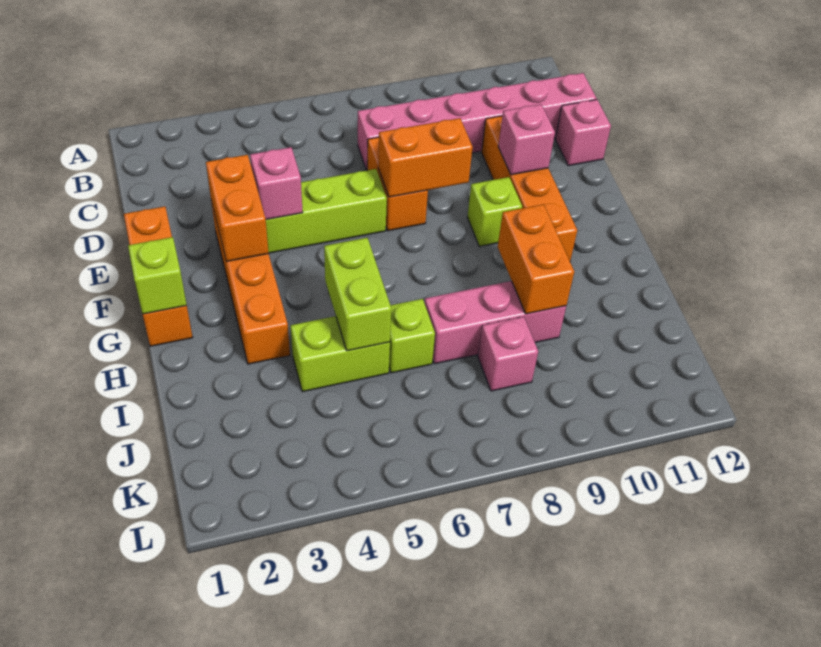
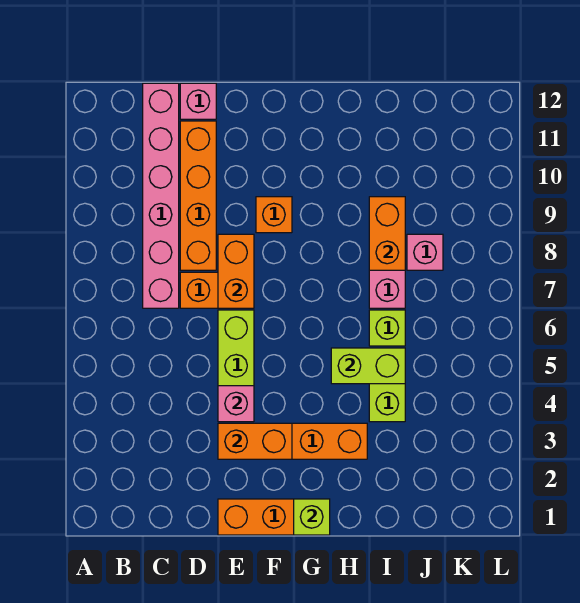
orange 1x4 brick [482,116,577,261] -> orange 1x4 brick turned to [180,121,216,270]
pink 1x1 brick [498,104,555,175] -> none
lime 1x1 brick [467,177,522,246] -> orange 1x1 brick [256,197,292,233]
orange 1x2 brick [498,204,574,314] -> orange 1x2 brick turned to [369,197,405,270]

